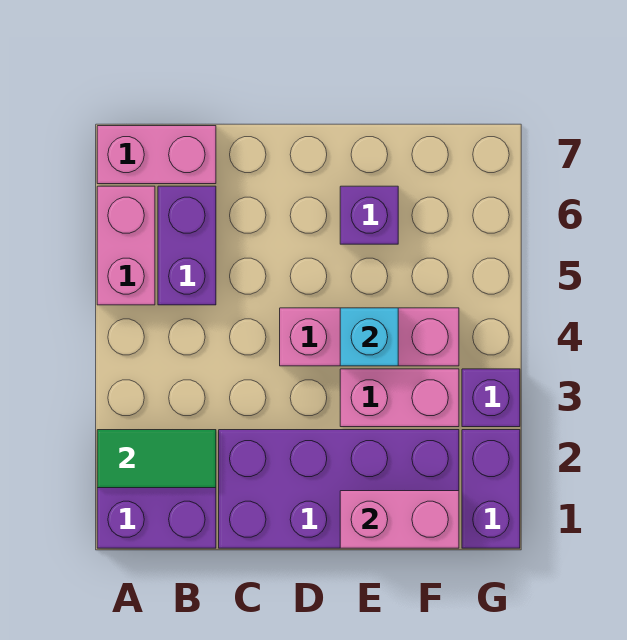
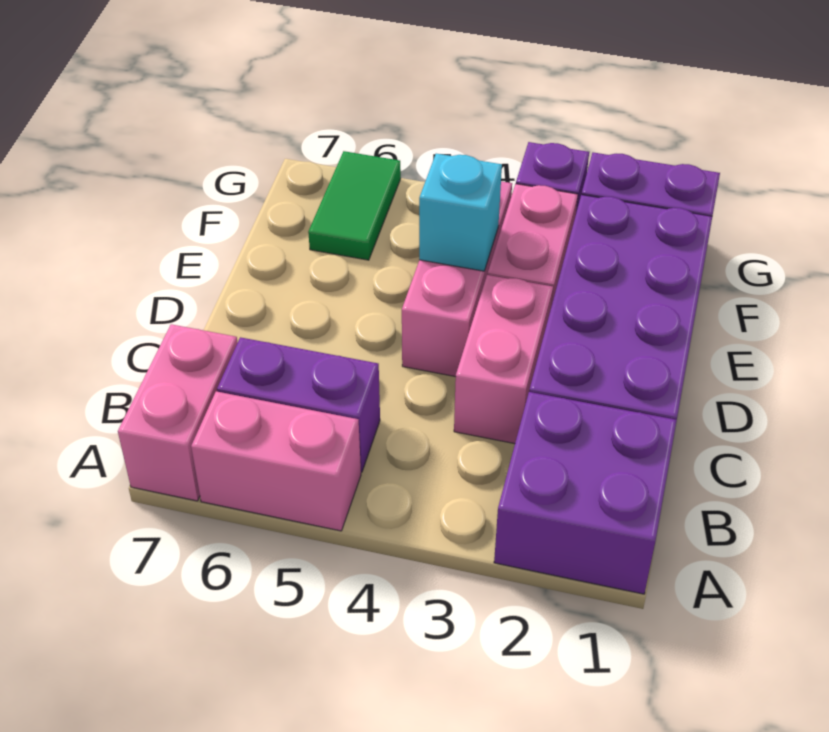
green 1x2 tile [97,430,216,488] -> green 1x2 tile moved to [308,151,401,260]
pink 1x2 brick [340,491,459,548] -> pink 1x2 brick moved to [454,275,553,444]
purple 1x1 brick [340,186,398,244] -> none

